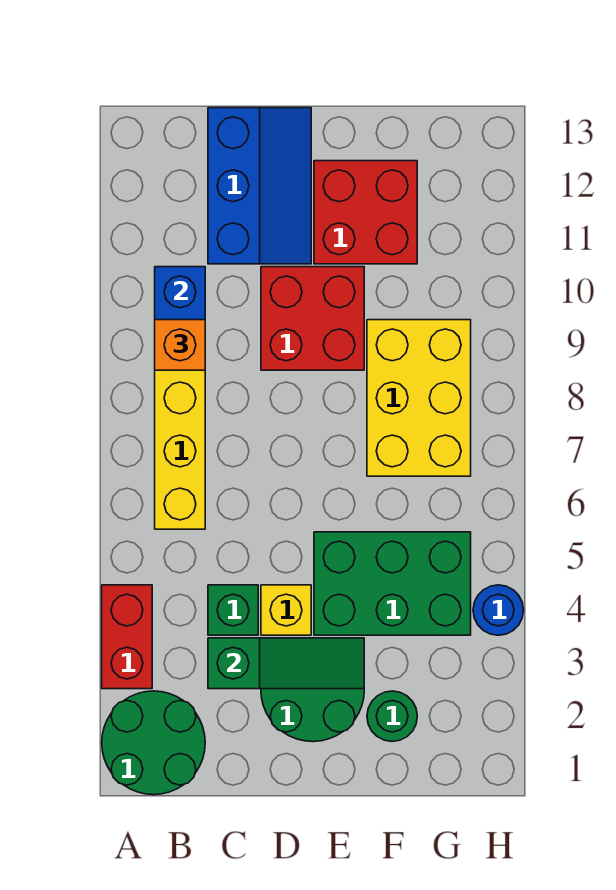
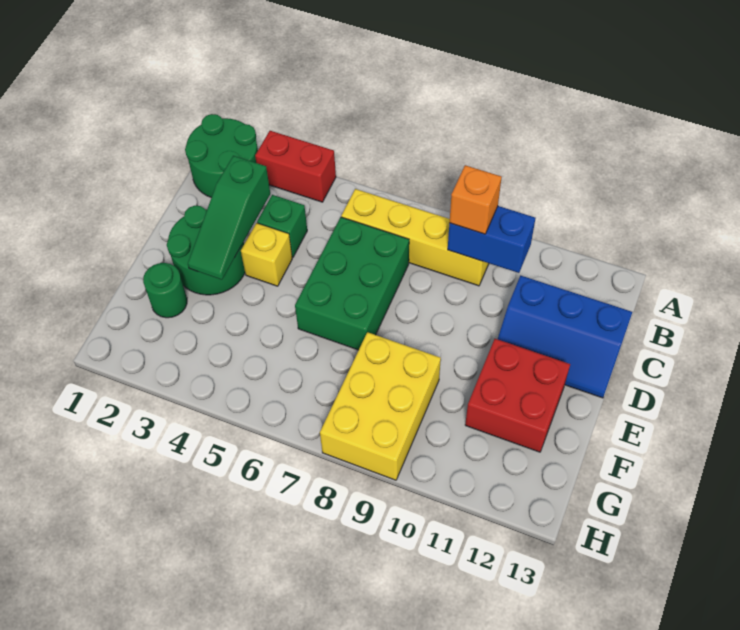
red 2x2 brick [261,267,364,370] -> none
green 2x3 brick [314,532,471,635] -> green 2x3 brick moved to [295,217,409,350]
yellow 2x3 brick [367,320,471,476] -> yellow 2x3 brick turned to [320,332,441,480]
blue 1x1 round brick [473,585,524,635] -> none

